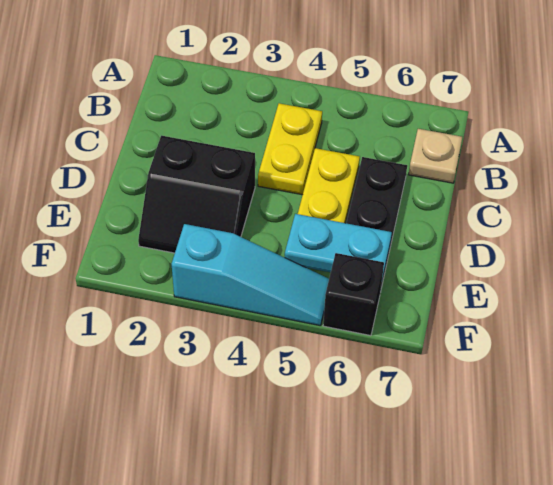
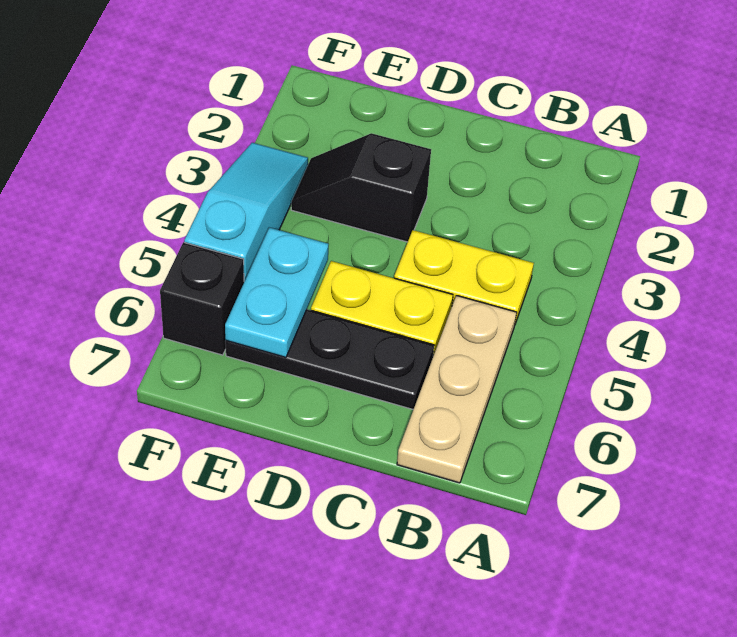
tan 1x1 plate [409,129,462,183] -> tan 1x3 plate [397,296,517,483]
black 2x2 slope [138,136,255,253] -> black 1x2 slope [291,133,431,242]
cyan 1x3 slope [172,224,329,326] -> cyan 1x3 slope turned to [184,143,308,282]

